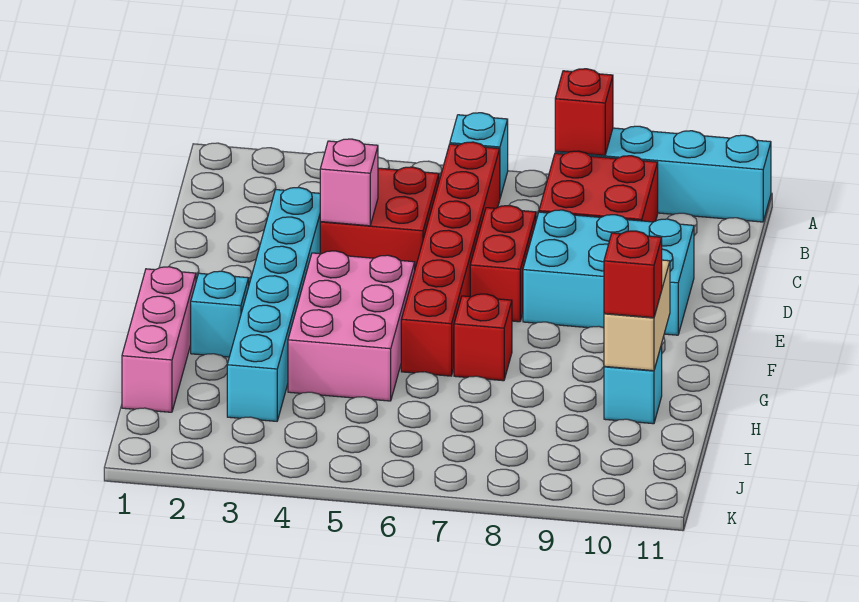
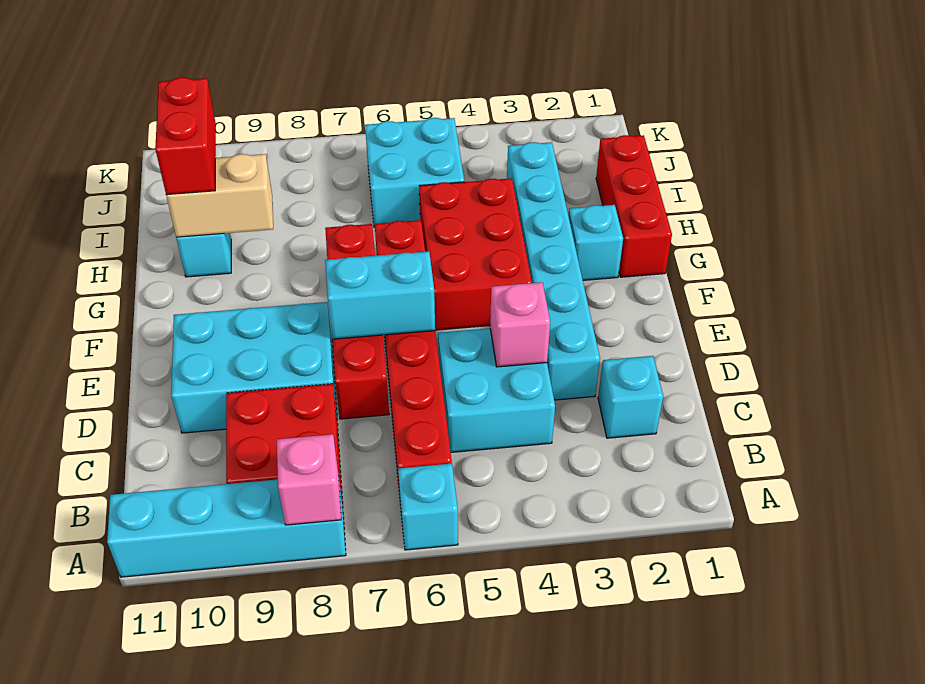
red 1x1 brick [555,69,613,155] -> pink 1x1 brick [277,434,341,525]
none -> cyan 1x1 brick [598,356,663,438]
red 2x2 brick [320,167,439,268] -> cyan 2x2 brick [438,328,555,452]
none -> cyan 1x2 brick [325,251,435,339]
pink 2x3 brick [288,251,415,401] -> red 2x3 brick [419,178,532,330]
pink 1x3 brick [122,267,196,412] -> red 1x3 brick [596,135,672,277]
tan 1x2 brick [604,260,670,371] -> tan 1x2 brick turned to [166,154,273,237]
red 1x1 brick [604,231,662,318] -> red 1x2 brick [155,77,216,195]
none -> cyan 2x2 brick [365,118,464,227]

